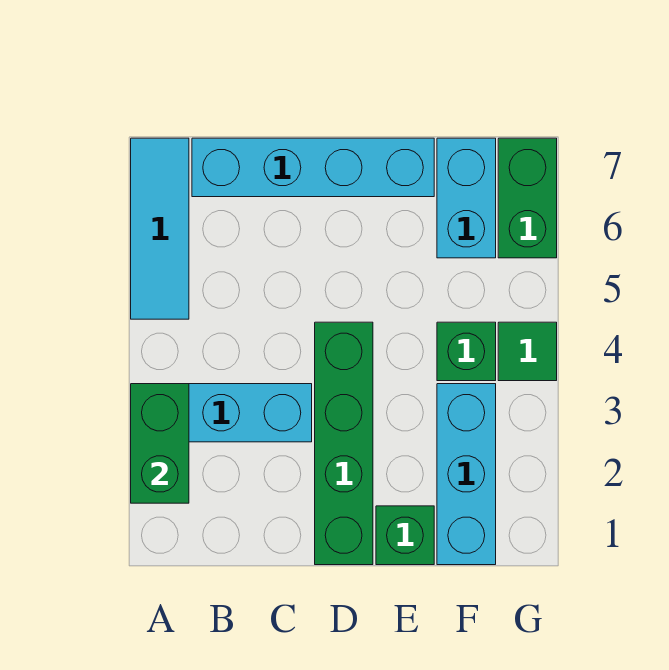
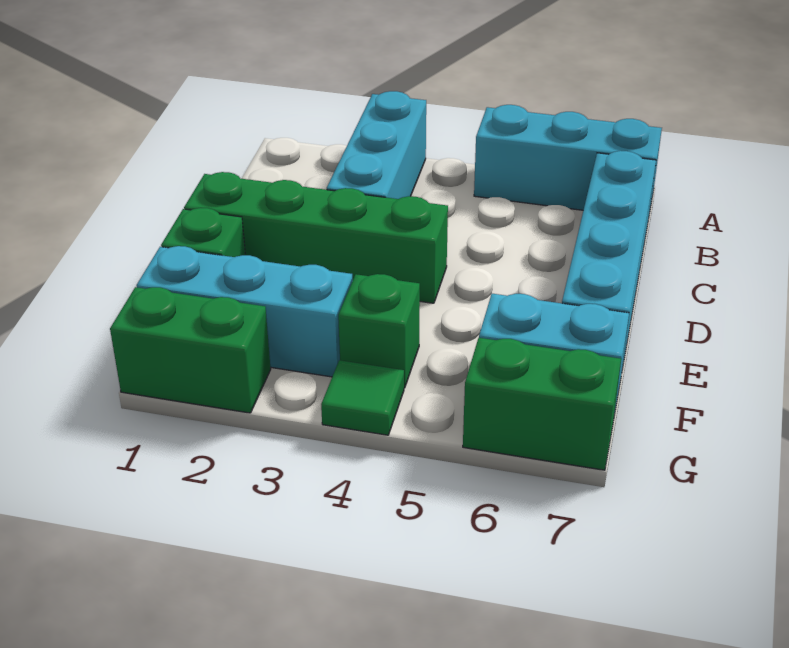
green 1x2 brick [131,384,189,503] -> green 1x2 brick moved to [110,287,271,413]
cyan 1x3 tile [131,138,189,319] -> cyan 1x3 brick [474,105,662,213]

